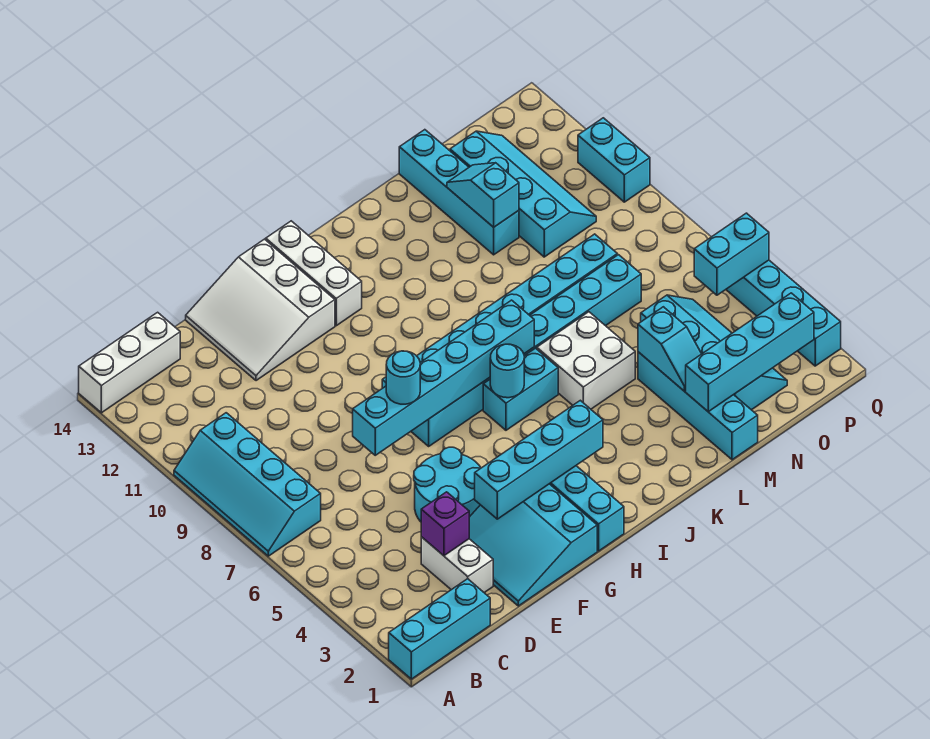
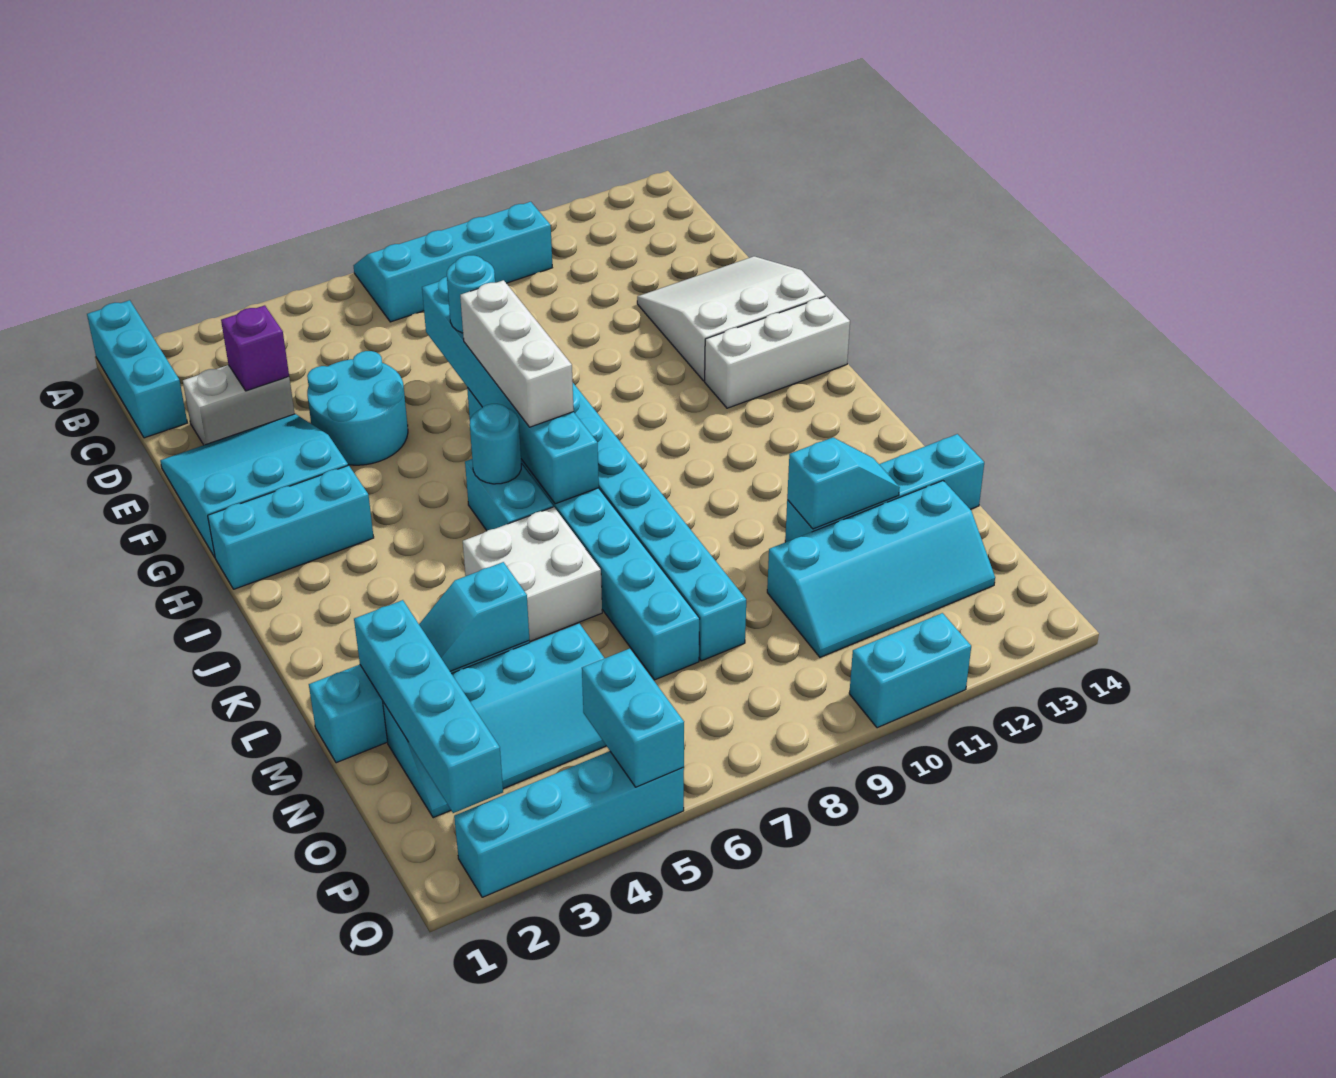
white 1x3 brick [79,312,180,413] -> white 1x3 brick moved to [460,280,574,427]
cyan 1x4 brick [475,400,603,519] -> none

